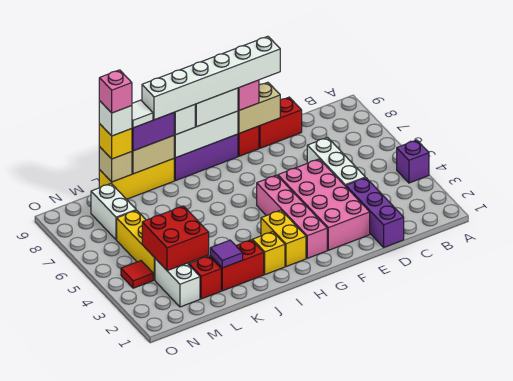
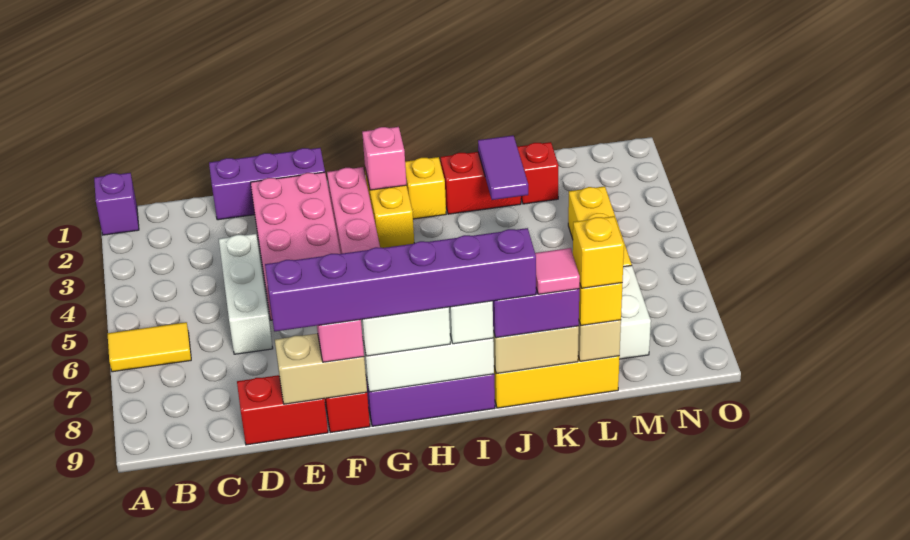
purple 1x1 brick [397,140,429,183] -> purple 1x1 brick moved to [94,173,139,235]
none -> yellow 1x2 tile [108,322,191,372]
purple 1x3 brick [346,178,404,248] -> purple 1x3 brick turned to [209,148,325,220]
white 1x6 brick [142,36,280,120] -> purple 1x6 brick [265,228,536,331]
purple 1x1 tile [210,240,243,268] -> purple 1x2 tile [478,136,528,200]
white 1x1 tile [132,100,153,128] -> pink 1x1 tile [535,248,580,294]
red 2x2 brick [142,206,209,271] -> none
white 1x1 brick [99,101,132,136] -> yellow 1x1 brick [573,216,624,288]
pink 1x1 brick [99,70,132,113] -> pink 1x1 brick moved to [362,127,407,190]
white 1x2 brick [155,259,200,307] -> none
red 1x1 tile [121,261,153,288] -> none

